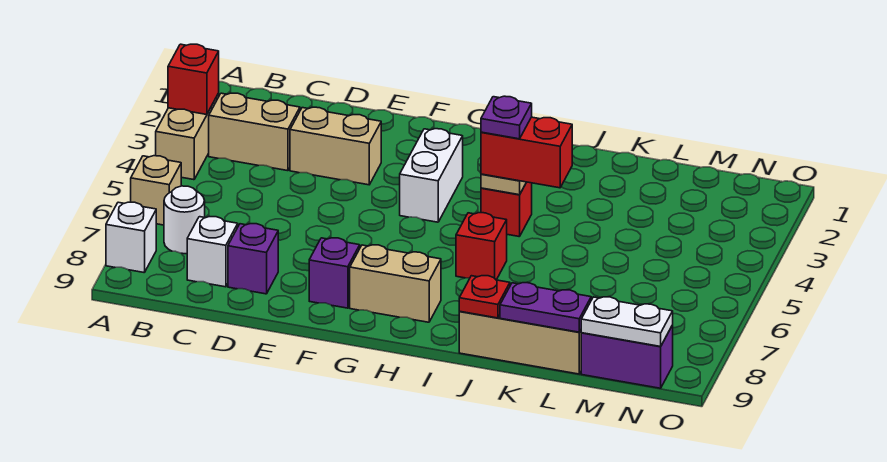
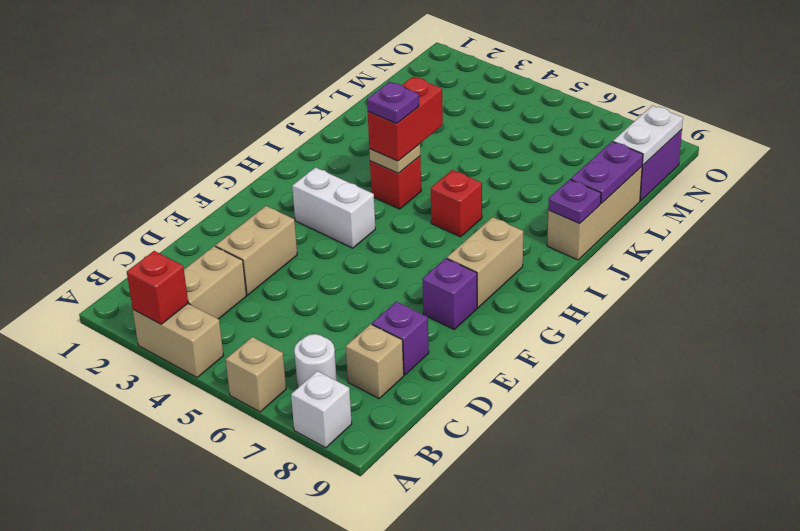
white 1x1 brick [187,217,238,287] -> tan 1x1 brick [346,324,404,398]
red 1x1 plate [459,276,510,318] -> purple 1x1 plate [548,179,601,224]

